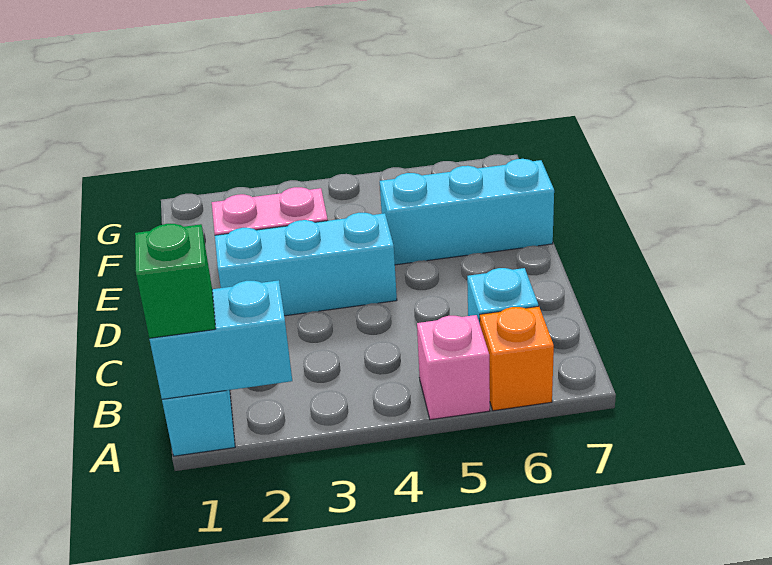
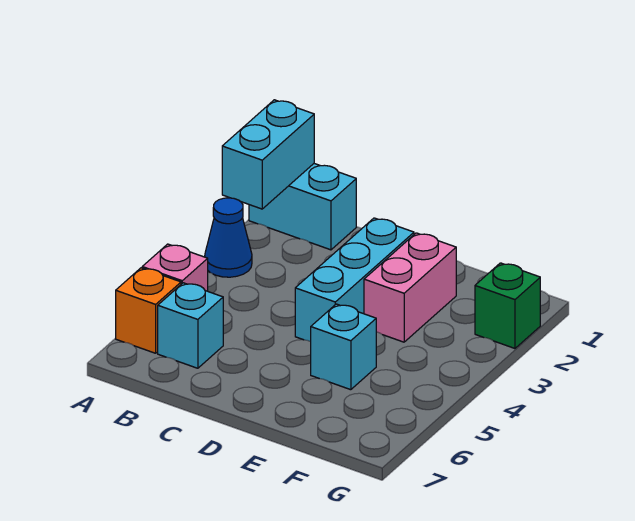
green 1x1 brick [135,224,216,338] -> green 1x1 brick moved to [475,263,540,348]
none -> blue 1x1 cone [205,198,252,277]
cyan 1x3 brick [380,159,554,265] -> cyan 1x1 brick [311,304,376,390]

